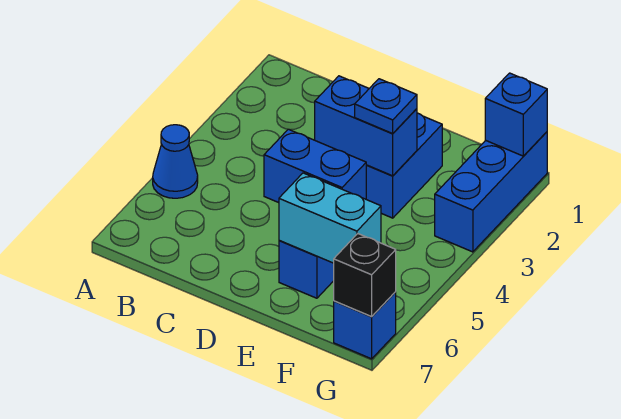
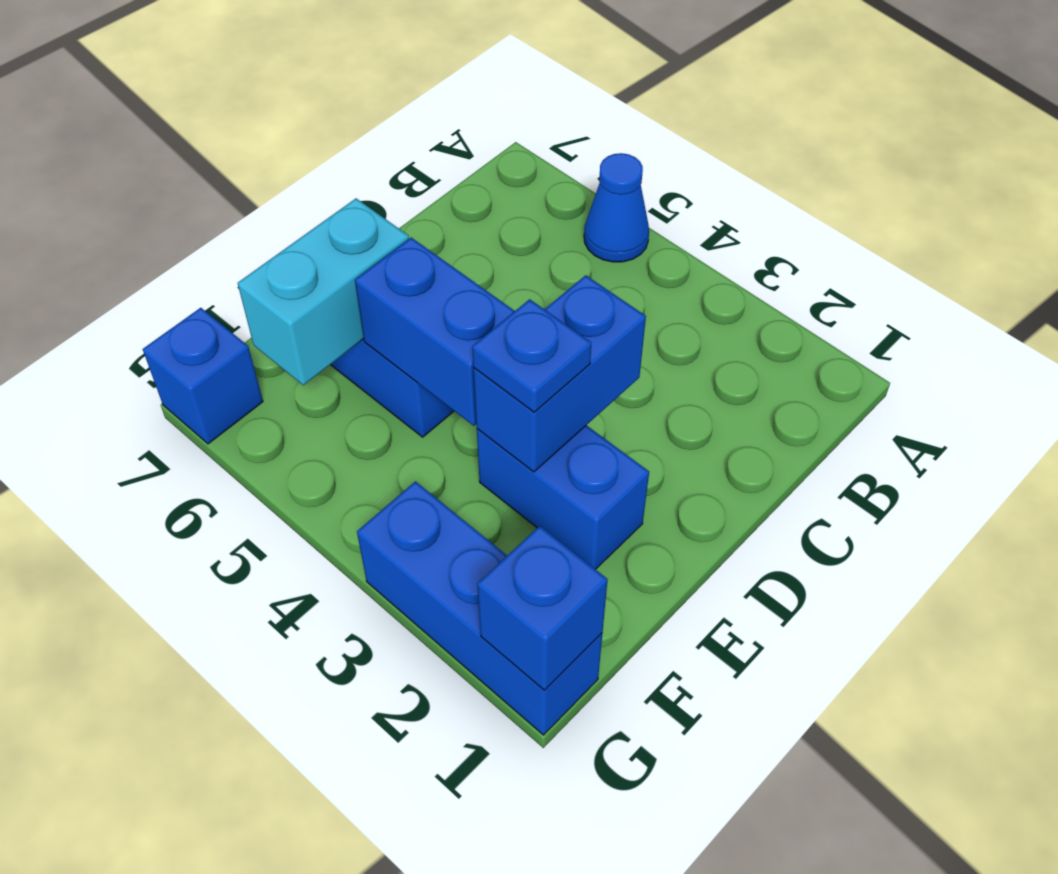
blue 1x2 brick [264,129,366,203] -> blue 1x2 brick turned to [355,238,514,426]
black 1x1 brick [334,234,396,317] -> none

